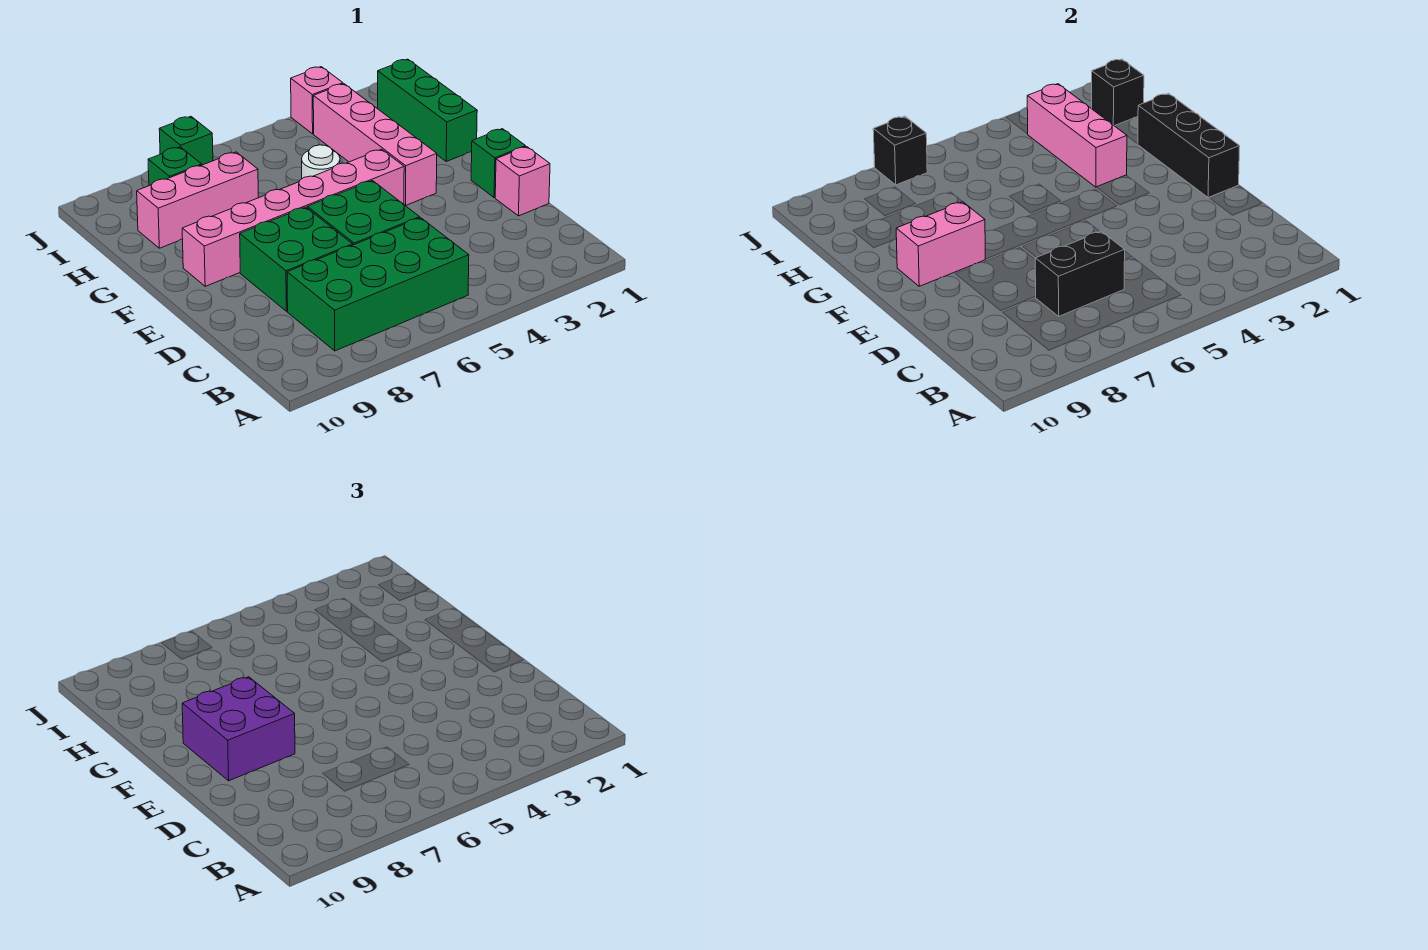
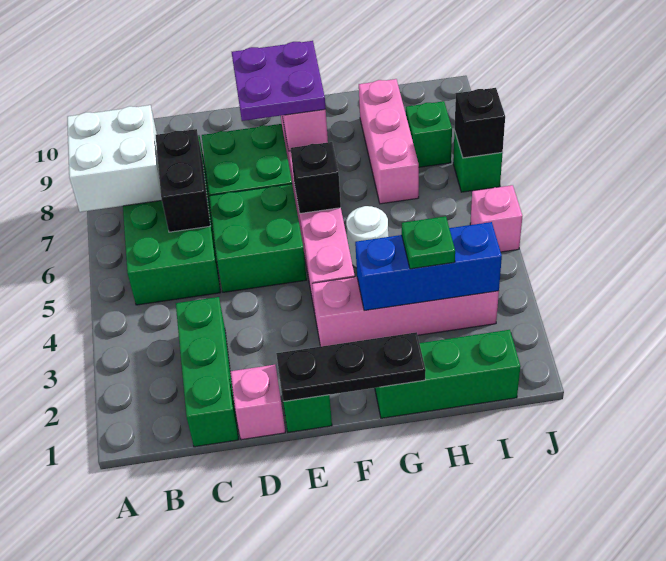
none -> white 2x2 brick [67,105,162,212]
none -> green 1x3 brick [176,297,239,447]
black 1x3 brick [1138,94,1240,198] -> black 1x3 plate [276,332,426,402]
purple 2x2 brick [182,677,295,781] -> purple 2x2 plate [232,41,326,121]
pink 1x3 brick [1027,84,1127,187] -> blue 1x3 brick [355,222,502,311]
none -> green 1x1 plate [402,216,455,269]
black 1x1 brick [1092,59,1144,126] -> black 1x1 brick moved to [291,142,341,213]
pink 1x1 brick [291,67,343,134] -> pink 1x1 brick moved to [470,185,522,252]

